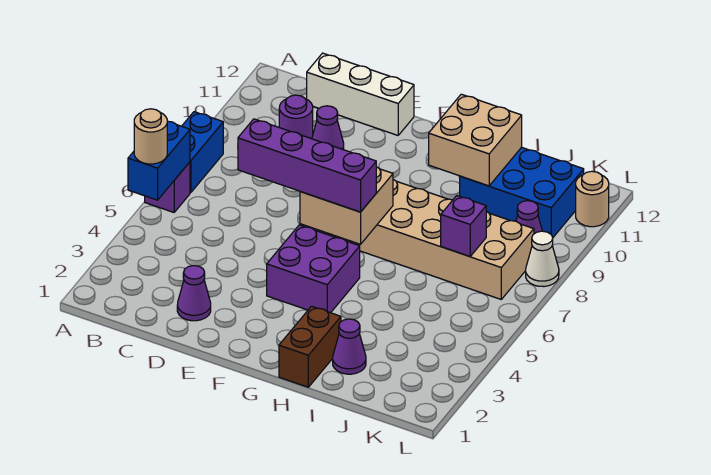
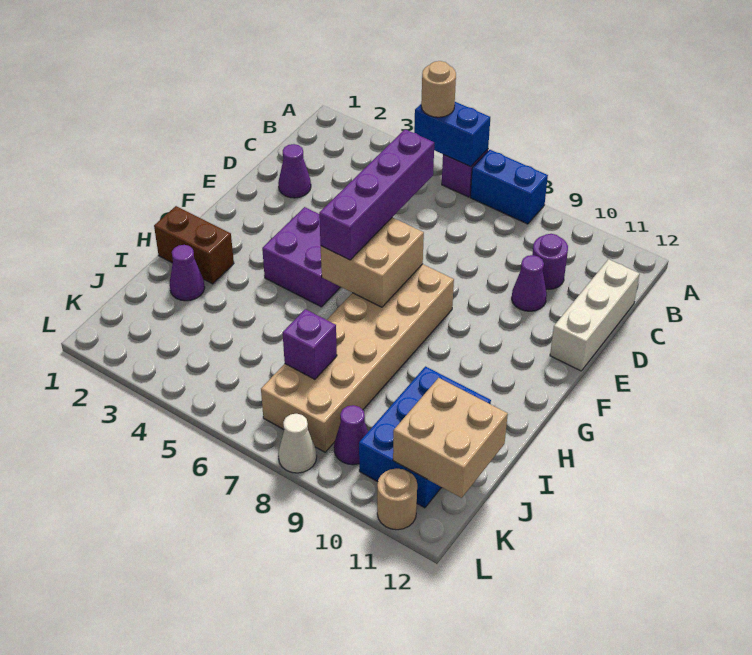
tan 2x2 brick [429,94,522,186] -> tan 2x2 brick moved to [393,378,508,498]

